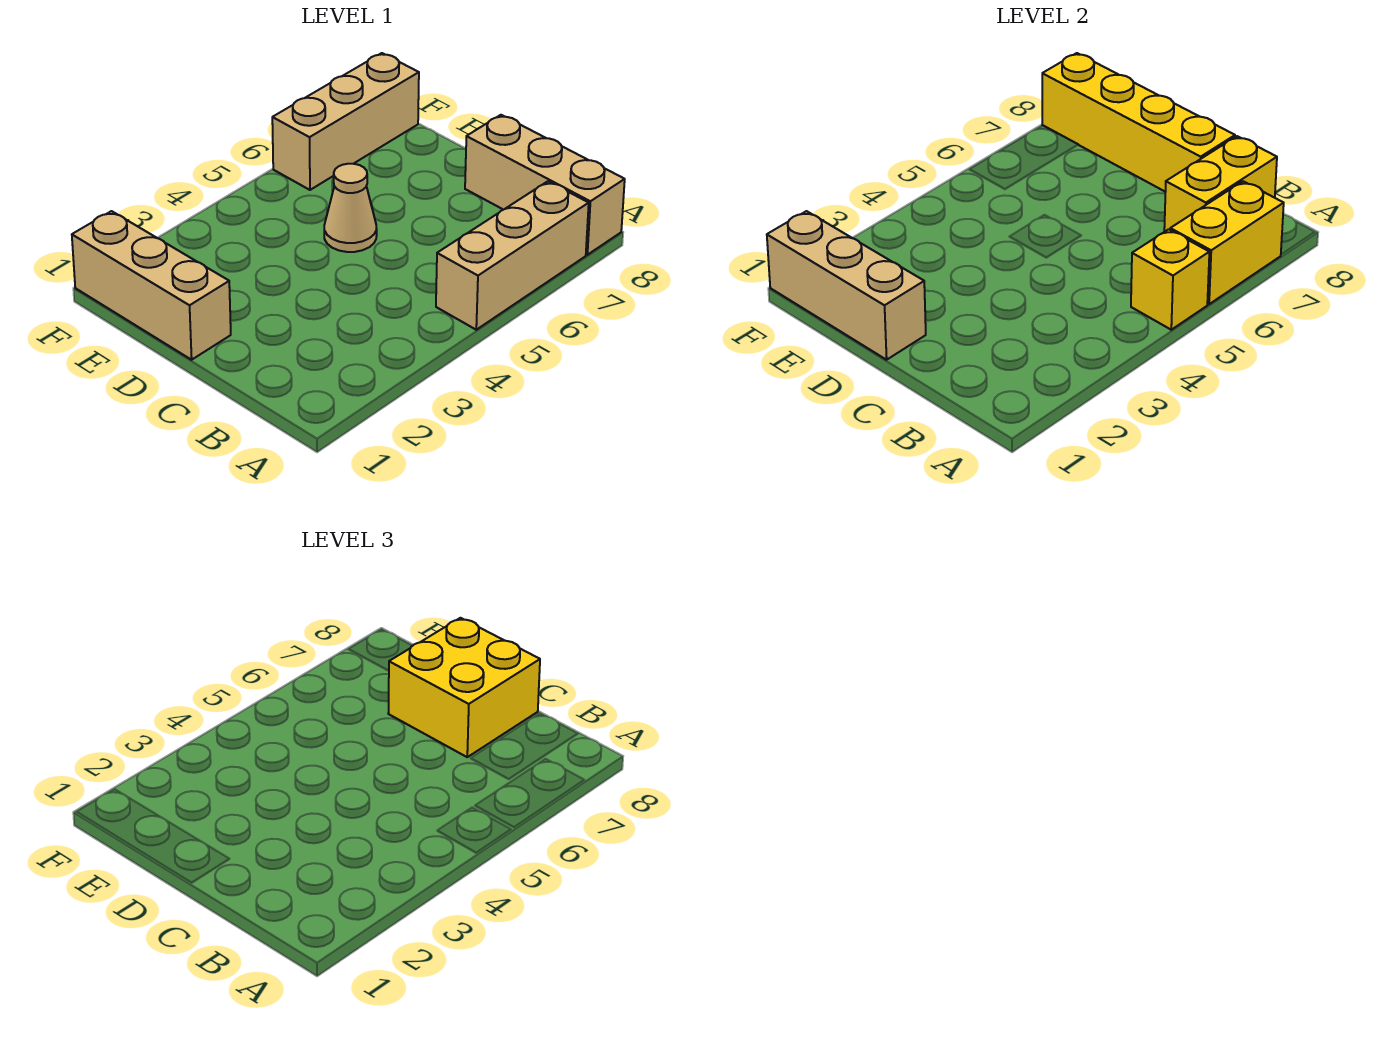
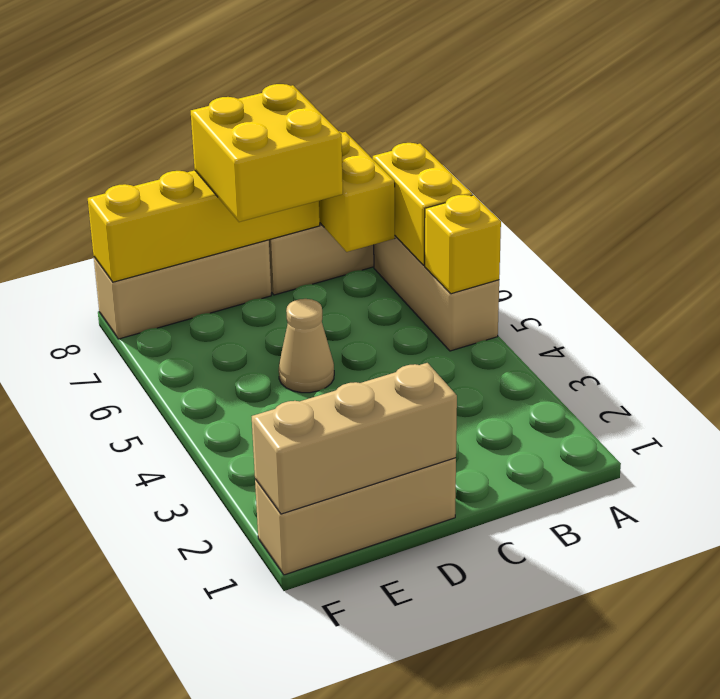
tan 1x3 brick [272,53,419,190] -> tan 1x3 brick turned to [94,240,271,339]

